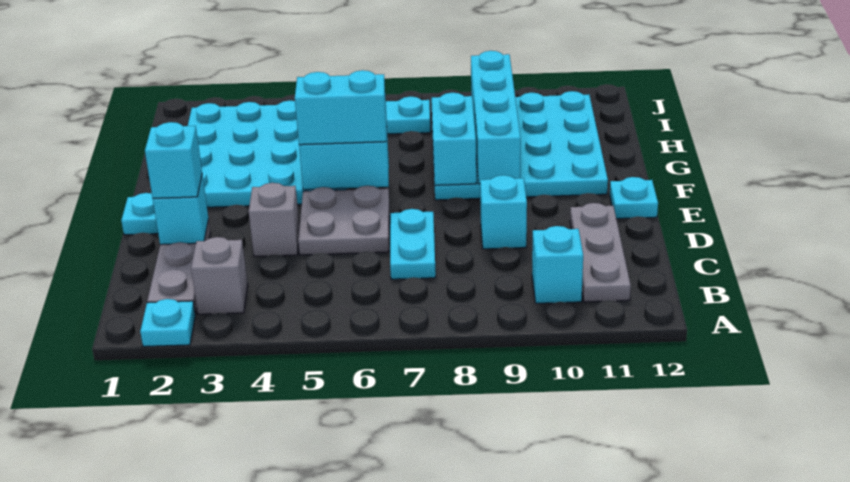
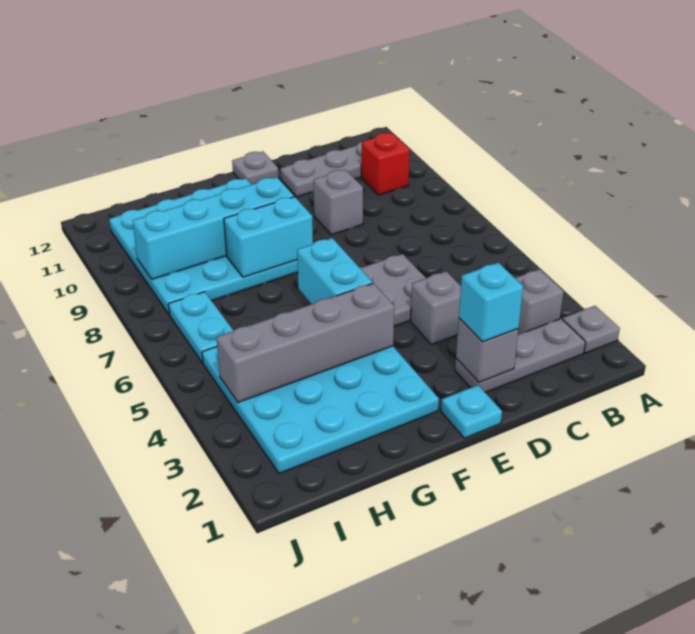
cyan 1x1 plate [140,299,195,347] -> grey 1x1 plate [562,306,620,353]
cyan 1x1 brick [532,226,583,303] -> red 1x1 brick [361,133,410,195]
cyan 1x2 plate [390,209,436,279] -> none
cyan 1x1 brick [153,175,208,245] -> grey 1x1 brick [456,318,518,382]
cyan 1x1 brick [480,175,527,249] -> grey 1x1 brick [314,170,363,235]
cyan 1x1 plate [610,177,658,219] -> grey 1x1 plate [232,152,279,185]
none -> grey 1x4 brick [217,283,394,402]
cyan 1x2 brick [295,70,387,145] -> none

